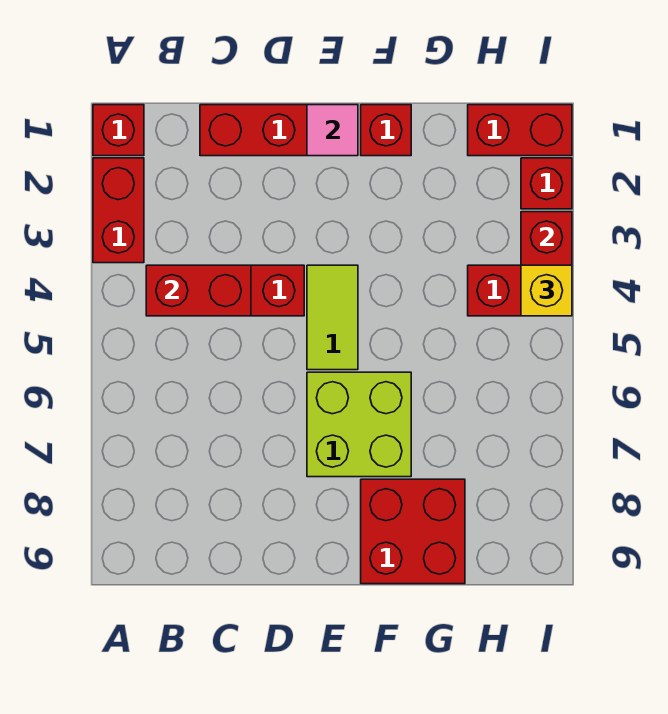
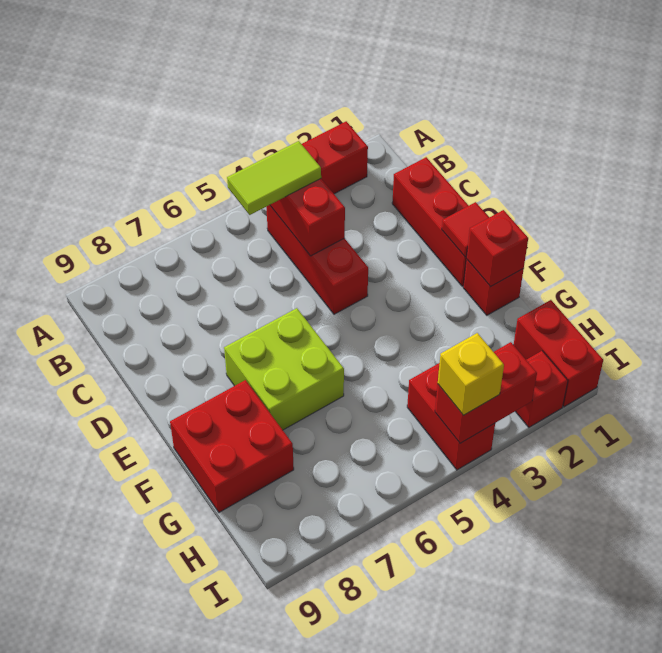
red 1x1 brick [93,105,144,156] -> red 1x1 brick moved to [467,210,528,287]
pink 1x1 tile [307,105,358,156] -> red 1x1 tile [442,202,489,257]
lime 1x2 tile [307,265,358,370] -> lime 1x2 tile moved to [227,141,321,215]

